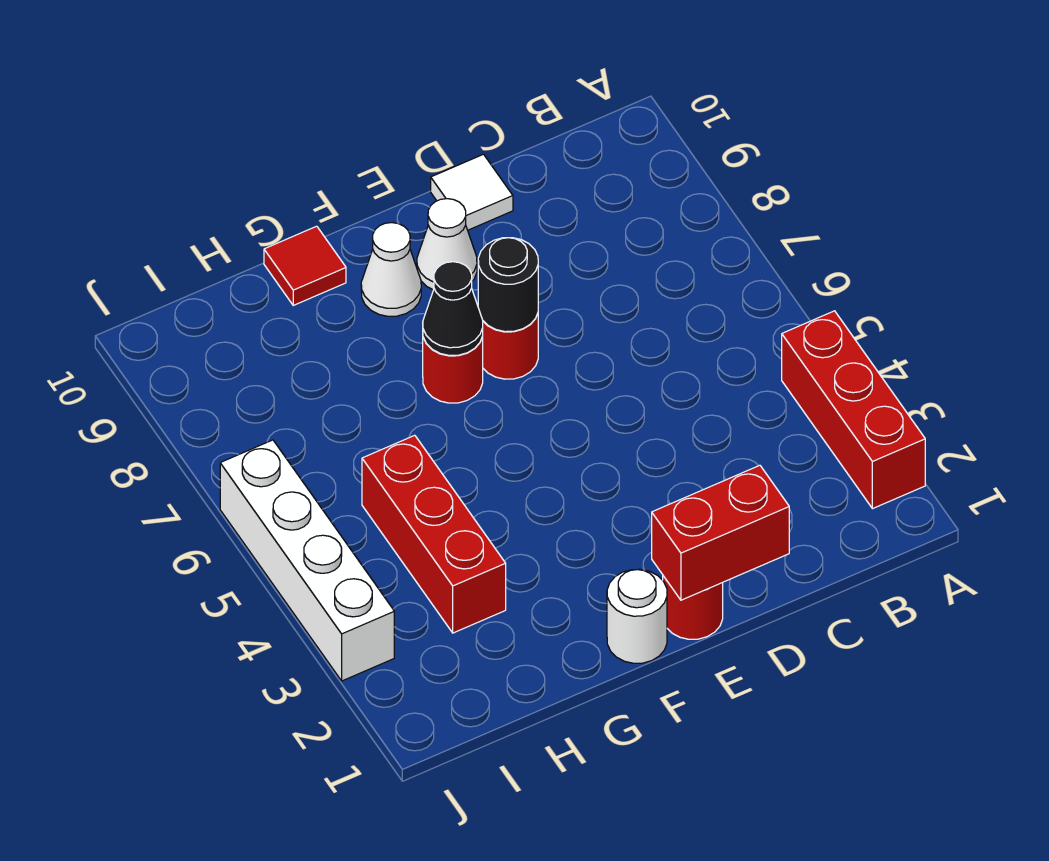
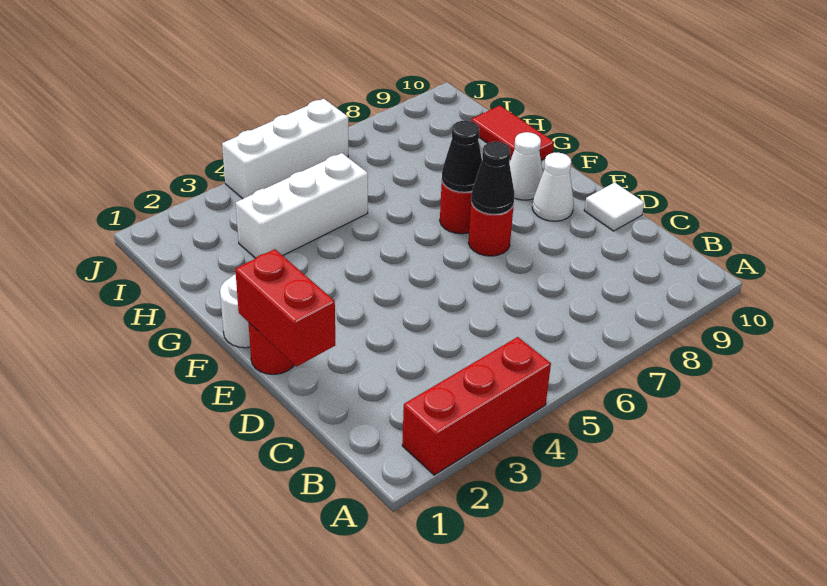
black 1x1 round brick [478,238,538,332] -> black 1x1 cone [471,142,515,215]
red 1x1 tile [264,226,346,305] -> red 1x2 tile [471,106,554,160]
red 1x3 brick [362,435,506,633] -> white 1x3 brick [236,153,368,258]
white 1x4 brick [220,440,394,681] -> white 1x3 brick [222,99,348,199]

